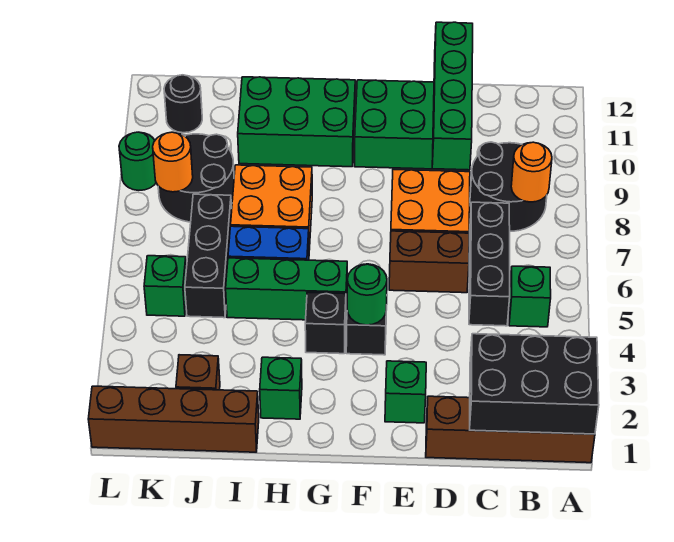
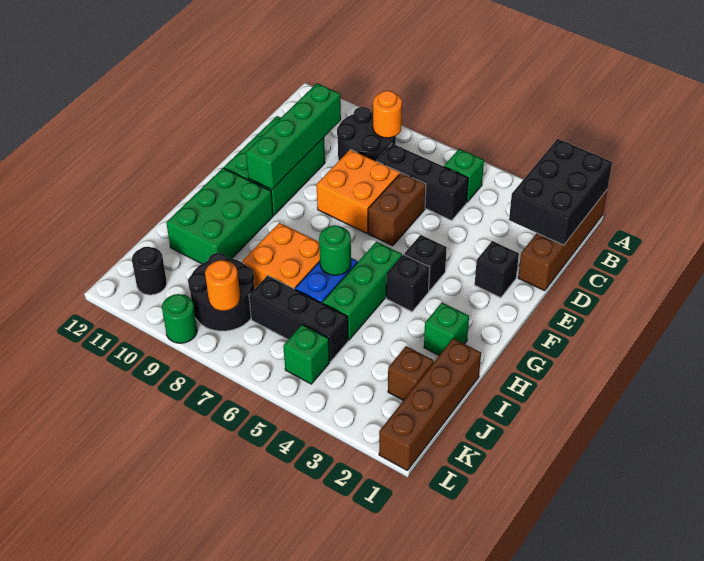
green 1x4 brick [432,22,473,170] -> green 1x4 brick turned to [246,83,341,190]
green 1x1 brick [385,361,426,423] -> black 1x1 brick [475,241,519,298]
green 1x1 round brick [347,264,387,325] -> green 1x1 round brick moved to [319,225,351,275]

